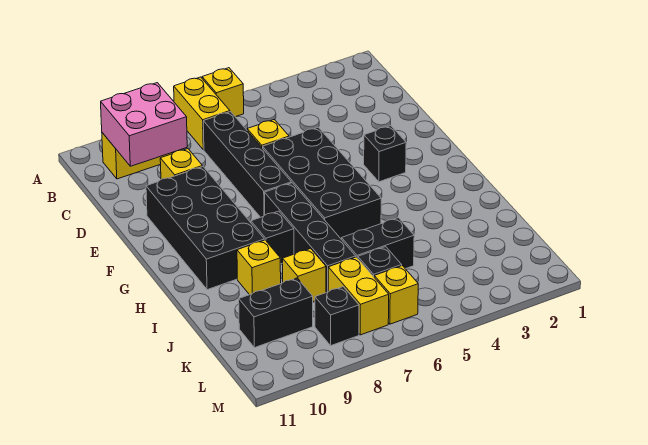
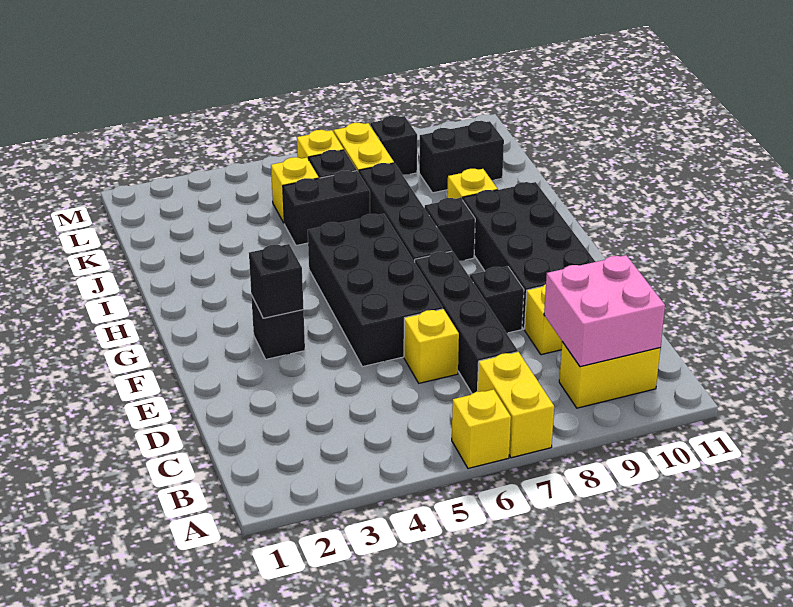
none -> black 1x1 brick [470,266,524,333]
none -> black 1x1 brick [249,244,304,318]
yellow 1x1 brick [283,248,326,301] -> yellow 1x1 brick moved to [271,157,319,223]

